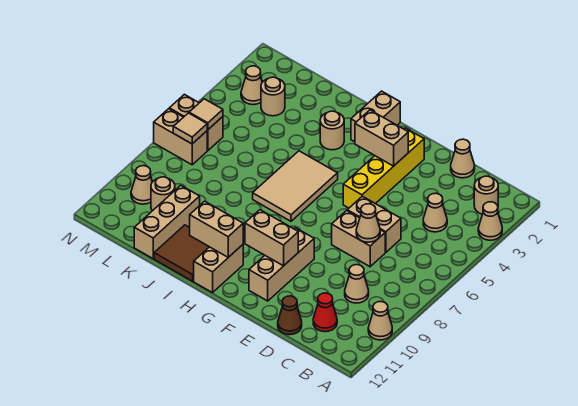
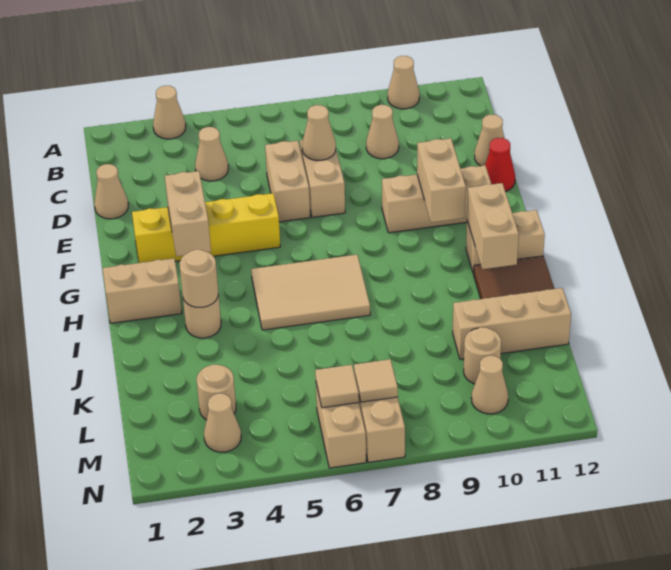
tan 1x1 round brick [474,176,498,214] -> tan 1x1 round brick moved to [180,250,218,307]
red 1x1 cone [313,293,337,332] -> red 1x1 cone moved to [485,138,515,191]
brown 1x1 cone [278,296,302,335] -> tan 1x1 cone [475,114,504,166]

